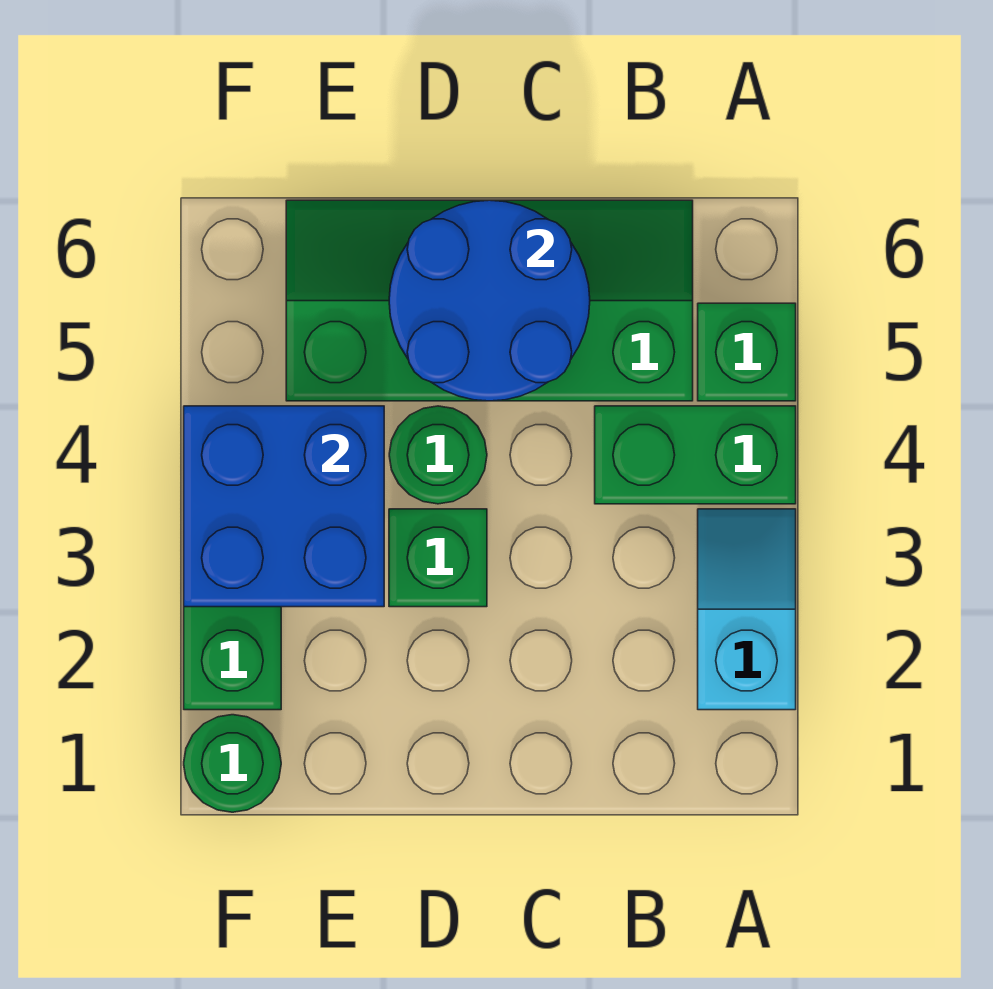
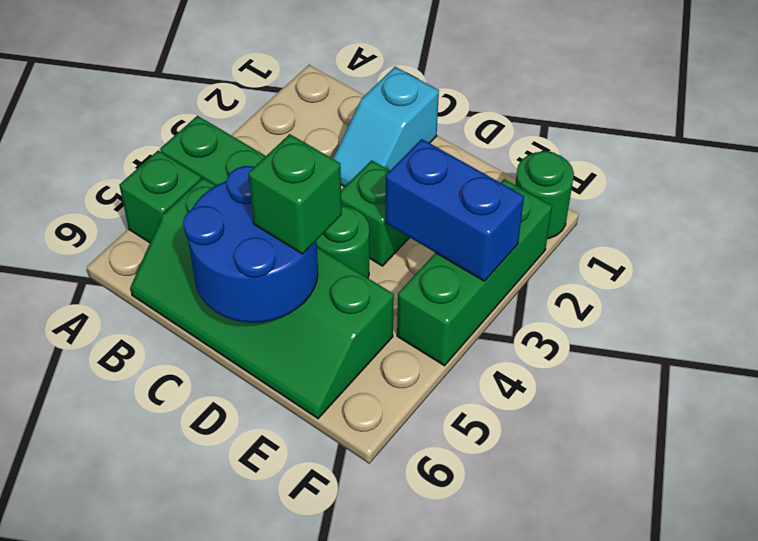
cyan 1x2 slope [698,509,796,710] -> cyan 1x2 slope moved to [333,67,439,187]
none -> green 1x1 brick [248,134,342,254]
blue 2x2 brick [184,406,384,607] -> blue 1x2 brick [385,139,524,281]

